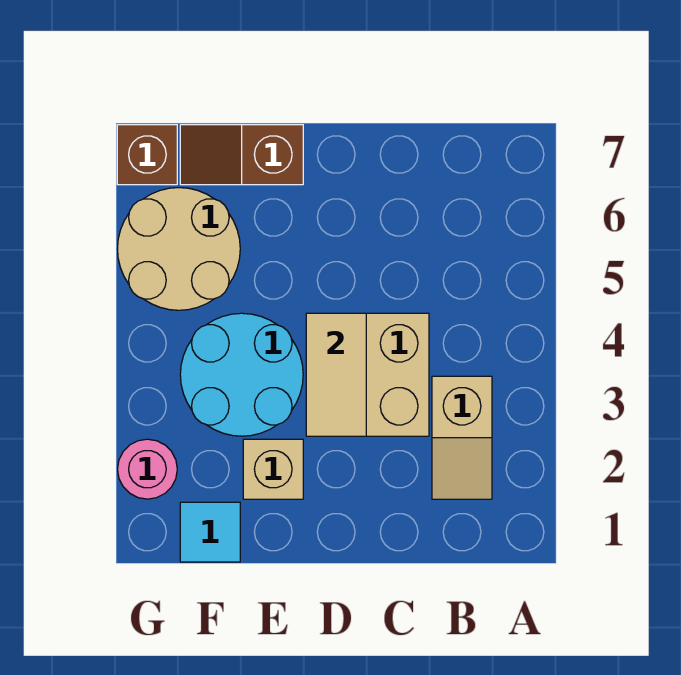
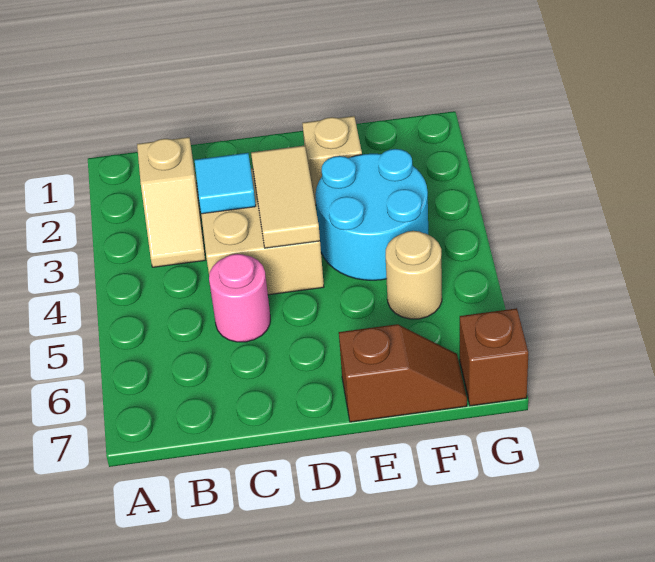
tan 1x2 slope [432,376,492,499] -> tan 1x2 slope turned to [137,137,205,267]
cyan 1x1 tile [180,502,240,562] -> cyan 1x1 tile moved to [195,153,256,214]
tan 2x2 round brick [117,188,240,310] -> tan 1x1 round brick [386,231,442,319]
pink 1x1 round brick [118,439,177,499] -> pink 1x1 round brick moved to [209,254,270,342]

